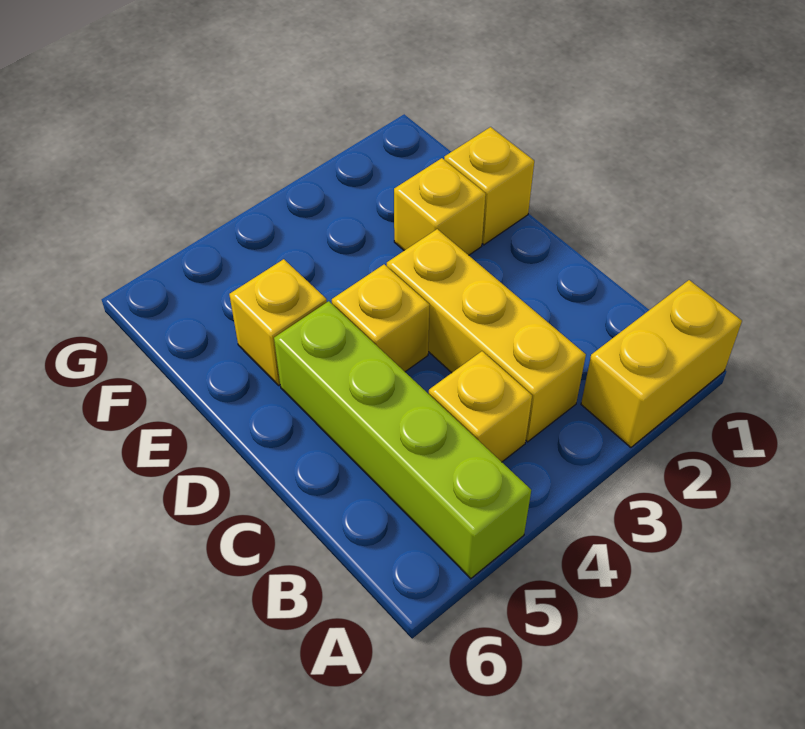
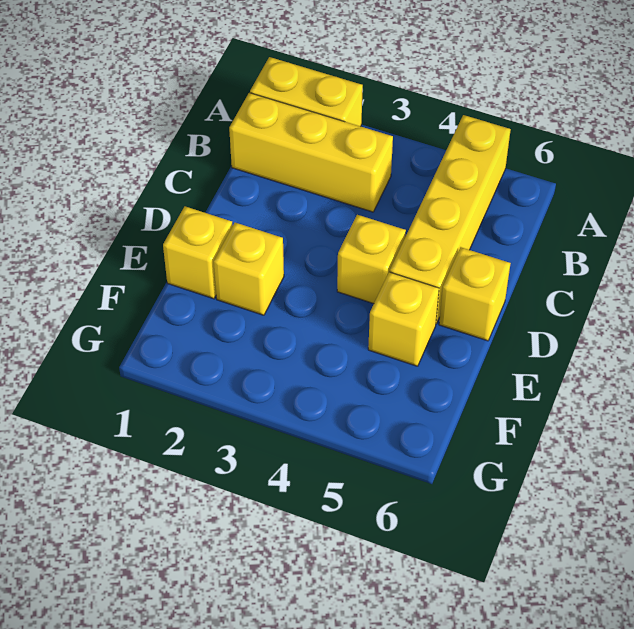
lime 1x4 brick [274,301,531,579] -> yellow 1x4 brick [390,115,511,324]
yellow 1x3 brick [387,229,586,442] -> yellow 1x3 brick turned to [229,93,393,212]
yellow 1x1 brick [429,351,532,462] -> yellow 1x1 brick moved to [439,247,511,341]

